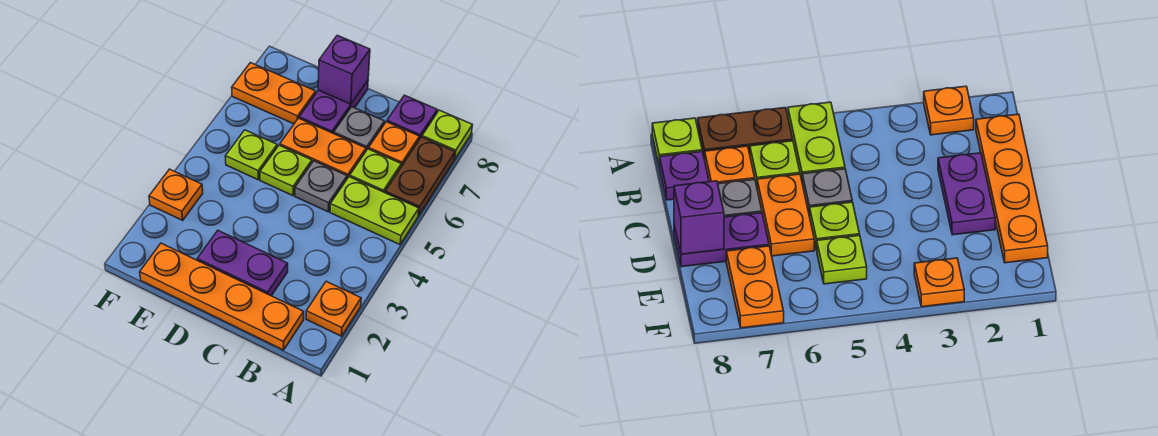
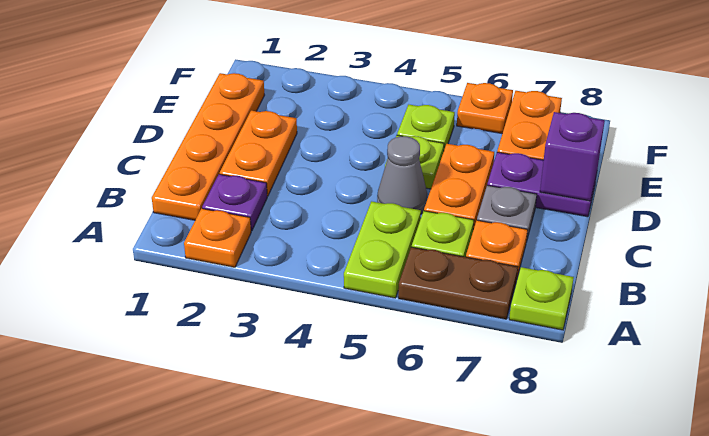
purple 1x1 plate [387,95,437,139] -> purple 1x1 plate moved to [202,174,267,231]
purple 1x2 plate [197,231,288,296] -> orange 1x2 plate [220,111,297,196]
grey 1x1 plate [295,161,347,212] -> grey 1x1 cone [377,136,427,214]
orange 1x1 plate [149,169,203,220] -> orange 1x1 plate moved to [457,83,513,134]

